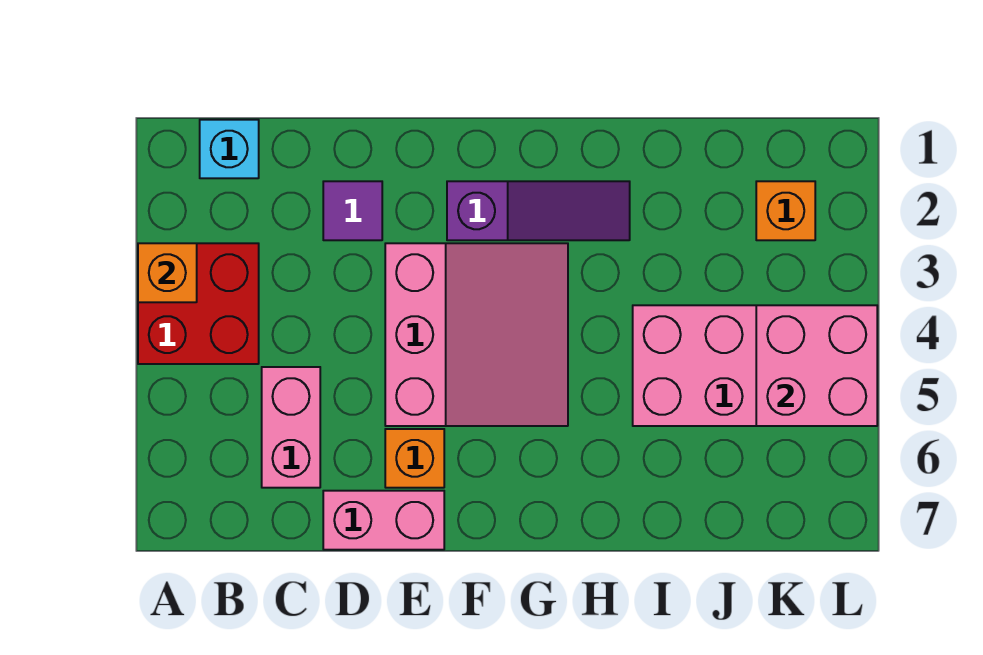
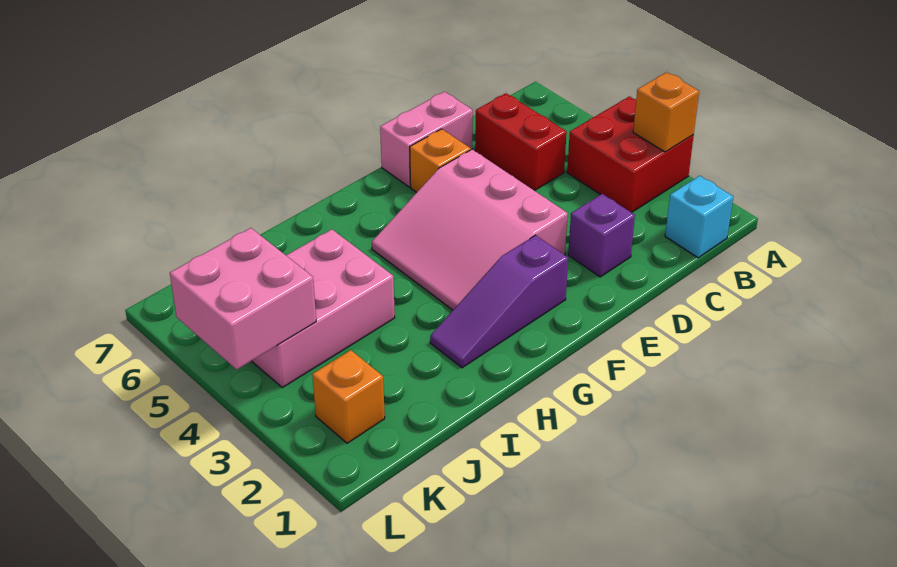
pink 1x2 brick [262,367,320,488] -> red 1x2 brick [475,93,567,191]
purple 1x1 tile [323,181,382,240] -> purple 1x1 brick [568,194,635,277]

